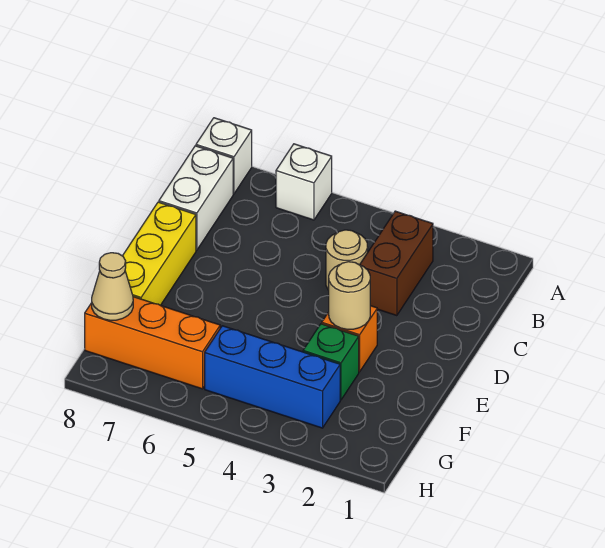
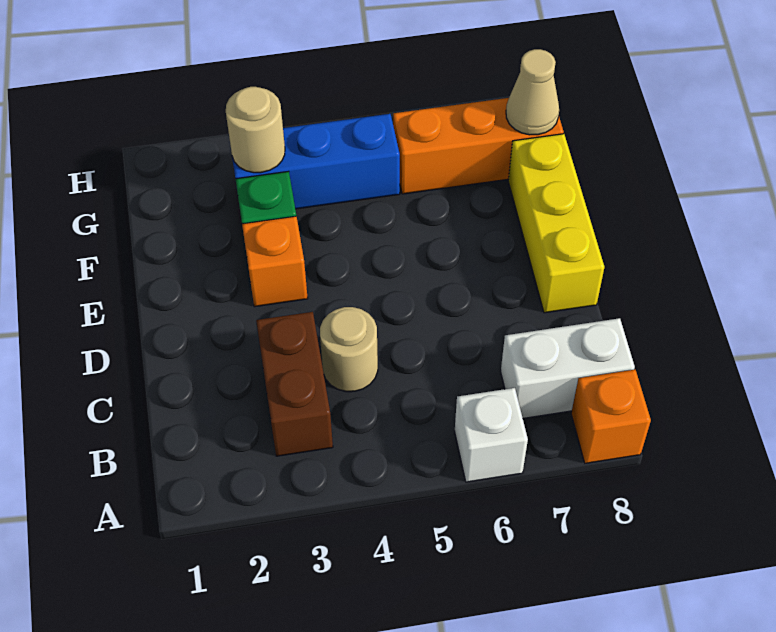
white 1x1 brick [196,118,252,194] -> orange 1x1 brick [571,370,651,463]
white 1x2 brick [159,146,233,250] -> white 1x2 brick turned to [501,318,635,418]
tan 1x1 round brick [329,262,370,329] -> tan 1x1 round brick moved to [226,87,285,173]

